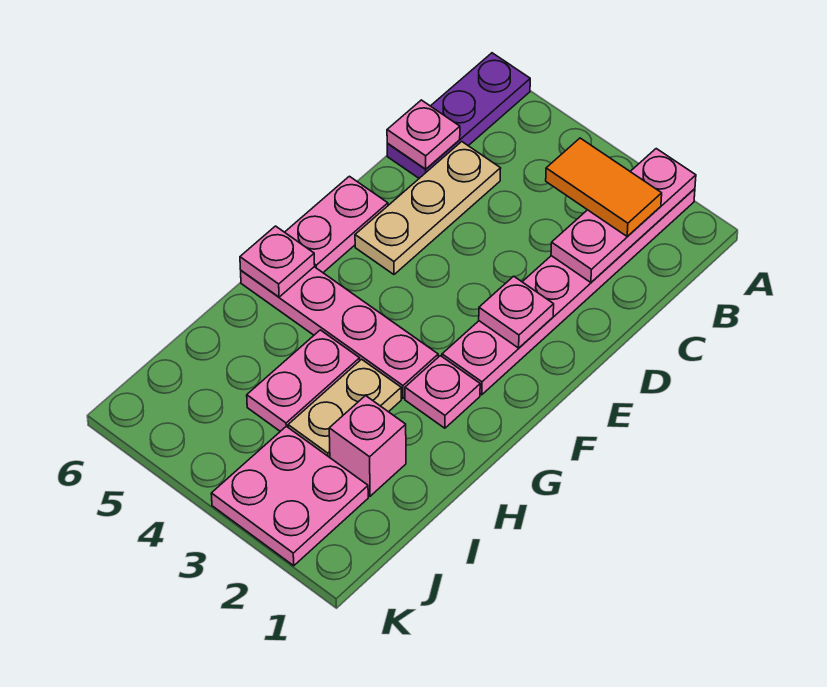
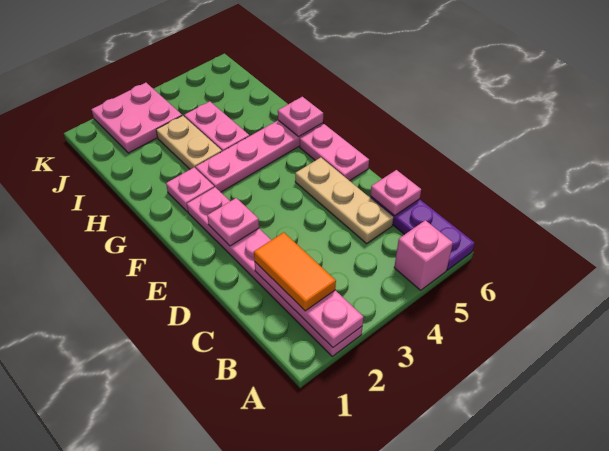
orange 1x2 tile [546,138,662,237] -> orange 1x2 tile turned to [254,232,336,311]
pink 1x1 brick [329,395,406,496] -> pink 1x1 brick moved to [394,220,453,290]

